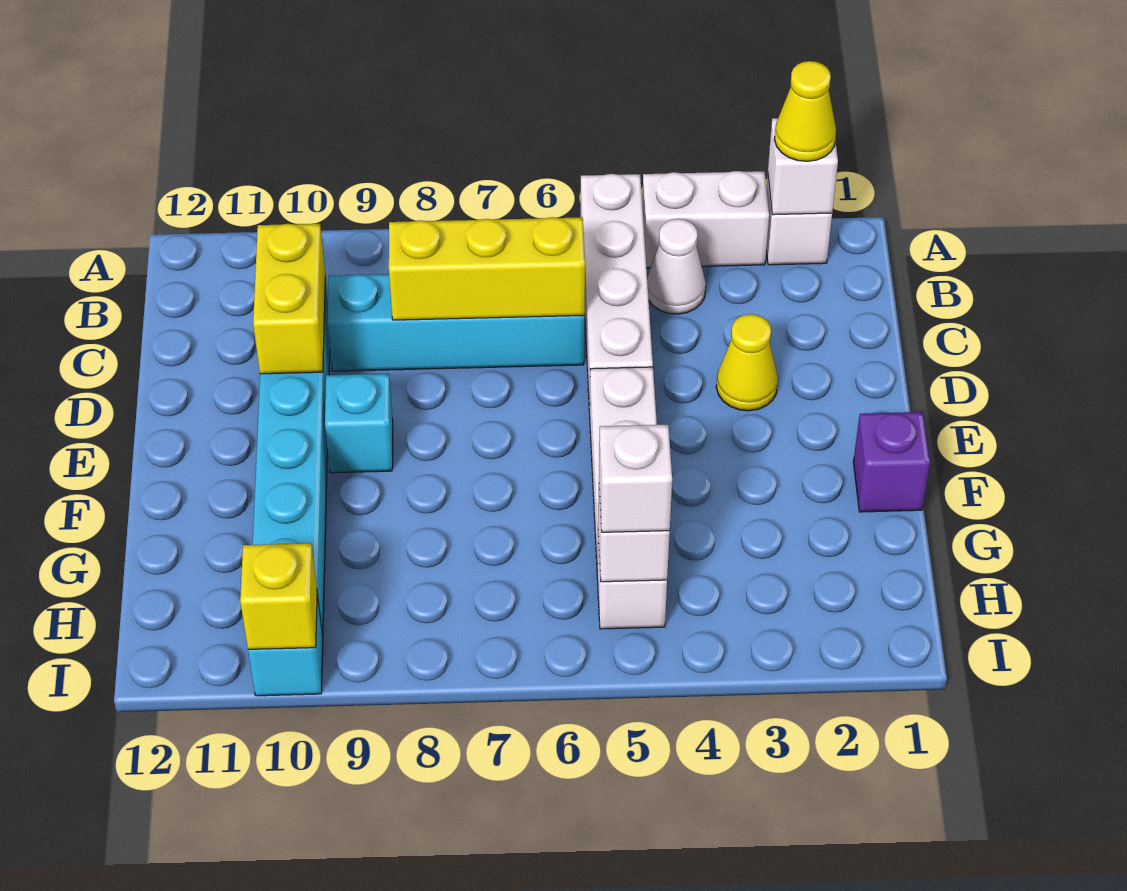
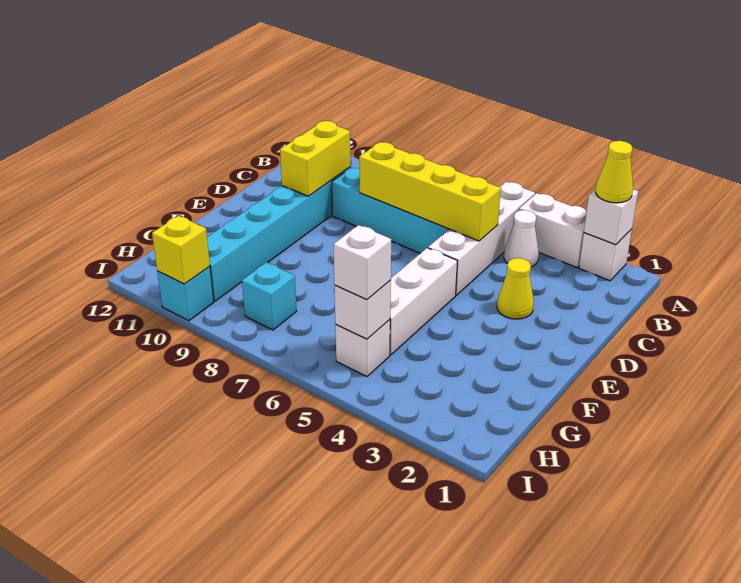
yellow 1x3 brick [389,217,585,320] -> yellow 1x4 brick [359,142,501,241]
cyan 1x1 brick [325,374,393,473] -> cyan 1x1 brick moved to [242,262,296,330]
purple 1x1 brick [853,412,930,512] -> none

